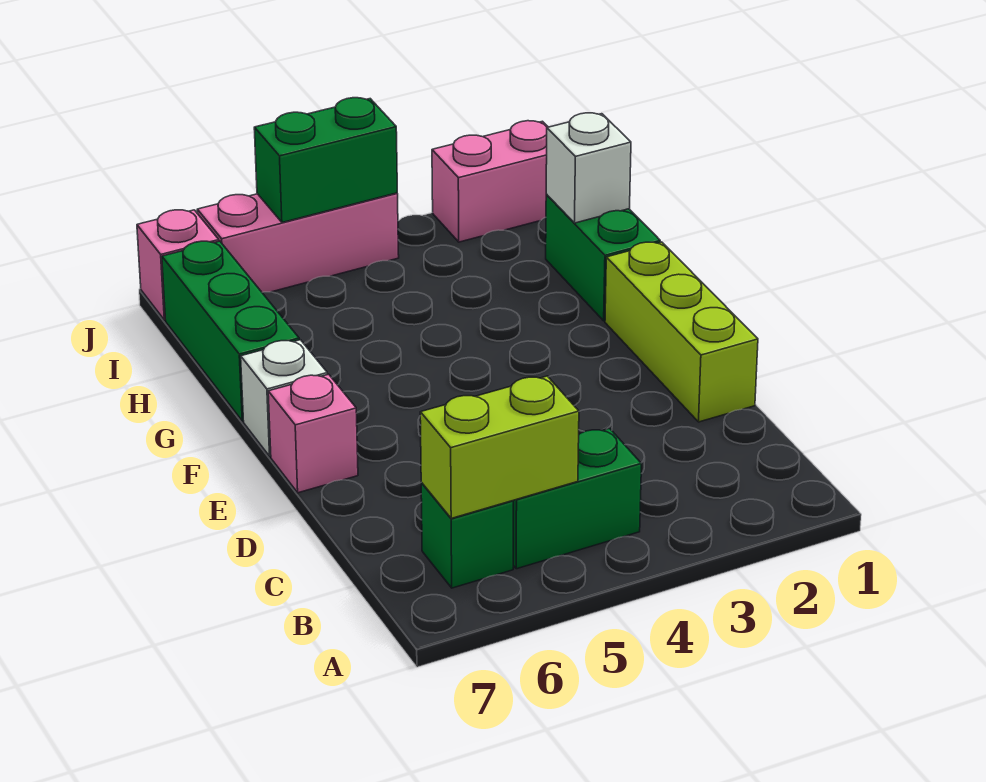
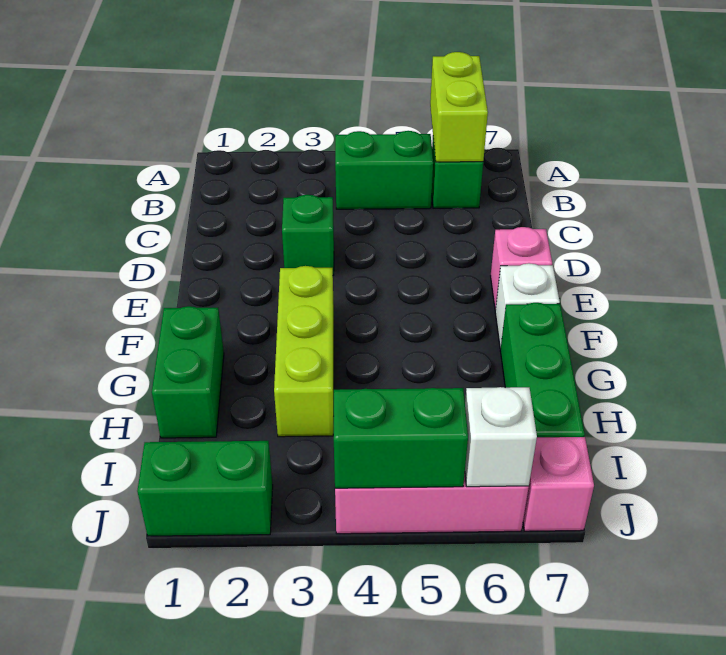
lime 1x2 brick [420,376,579,518] -> lime 1x2 brick turned to [430,52,488,162]
lime 1x3 brick [605,242,758,422] -> lime 1x3 brick moved to [274,266,334,437]
none -> green 1x1 brick [282,195,334,275]
white 1x1 brick [546,113,631,223] -> white 1x1 brick moved to [465,387,537,487]
pink 1x2 brick [432,121,548,242] -> green 1x2 brick [137,441,273,536]

